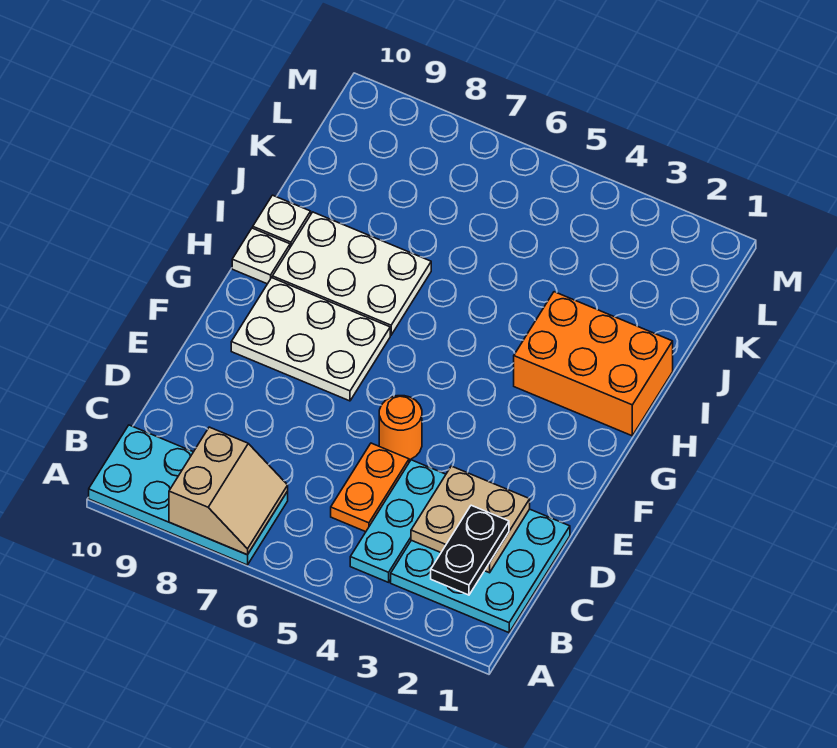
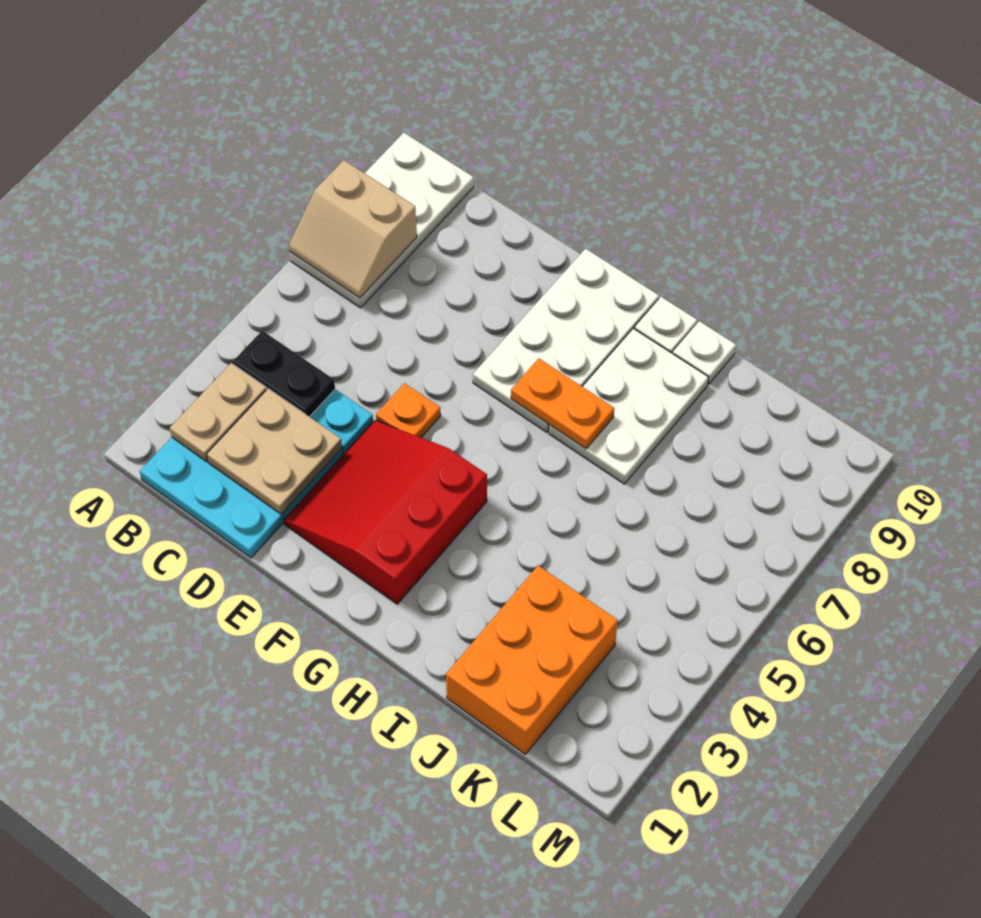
cyan 2x4 plate [89,425,288,565] -> white 2x4 plate [289,133,474,308]
none -> tan 1x2 plate [170,363,267,461]
black 1x2 plate [431,505,509,595] -> black 1x2 plate moved to [233,331,335,417]
orange 1x2 plate [331,443,409,532] -> orange 1x2 plate moved to [511,359,614,449]
none -> red 3x3 slope [284,420,487,604]
orange 1x1 round brick [379,396,422,460] -> orange 1x1 plate [376,383,441,438]
white 2x3 plate [231,278,390,401] -> white 2x4 plate [473,249,659,432]
orange 2x3 brick [514,292,673,436] -> orange 2x3 brick moved to [446,566,618,754]

